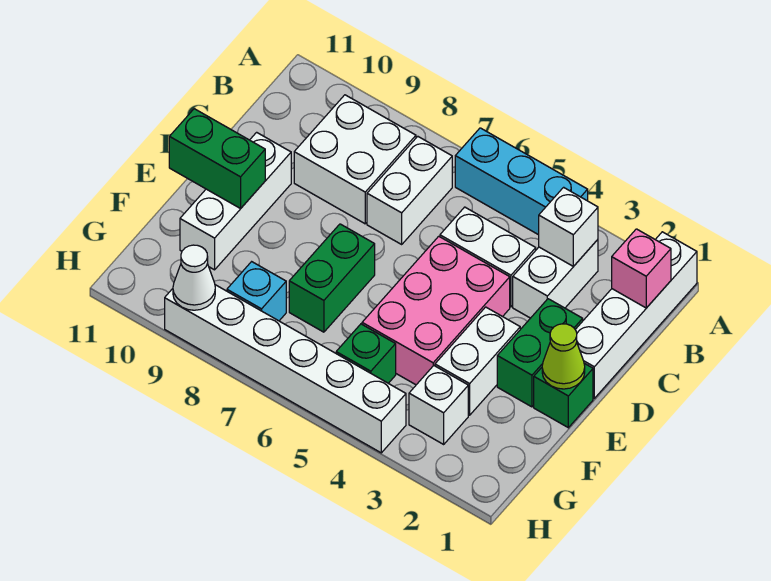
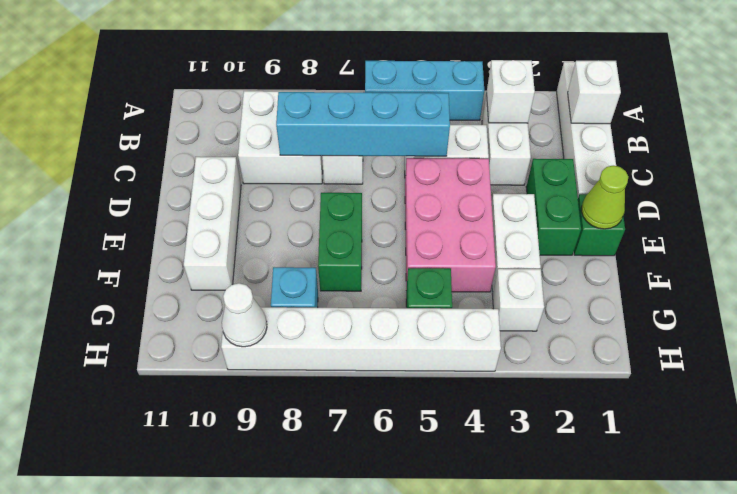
pink 1x1 brick [612,229,671,308] -> white 1x1 brick [568,60,621,124]
none -> cyan 1x4 brick [276,92,450,156]
green 1x2 brick [169,109,265,208] -> none

